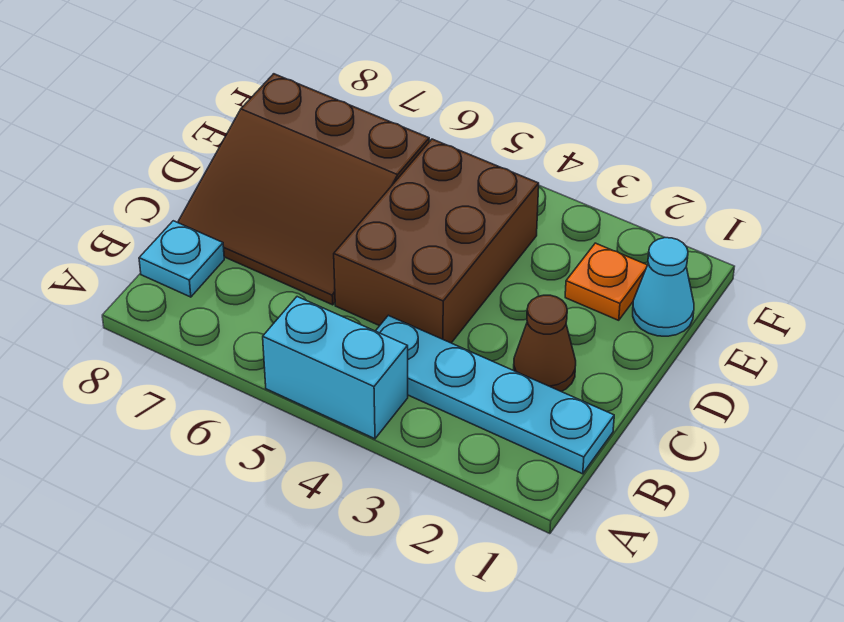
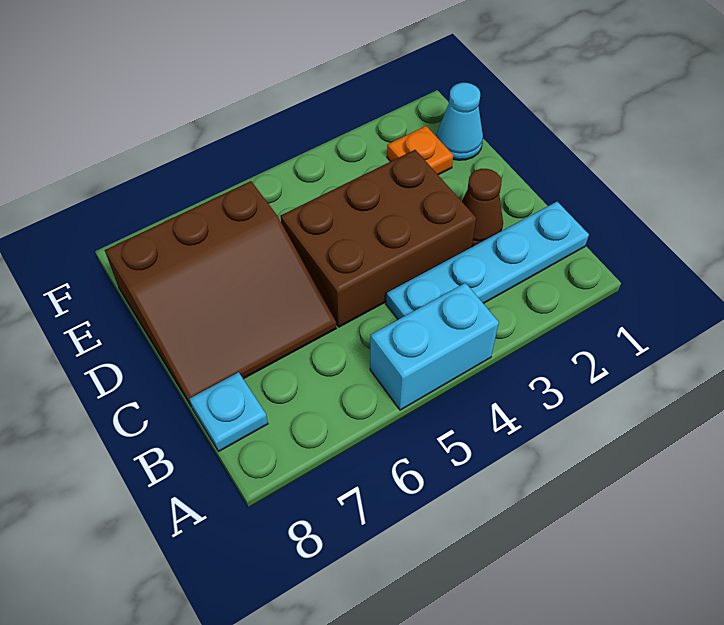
brown 2x3 brick [334,139,539,343] -> brown 2x3 brick turned to [280,150,476,327]

